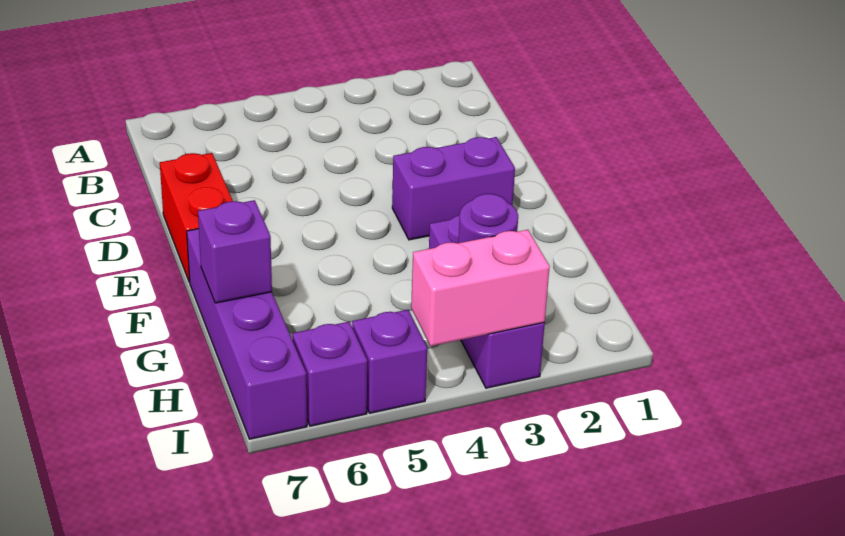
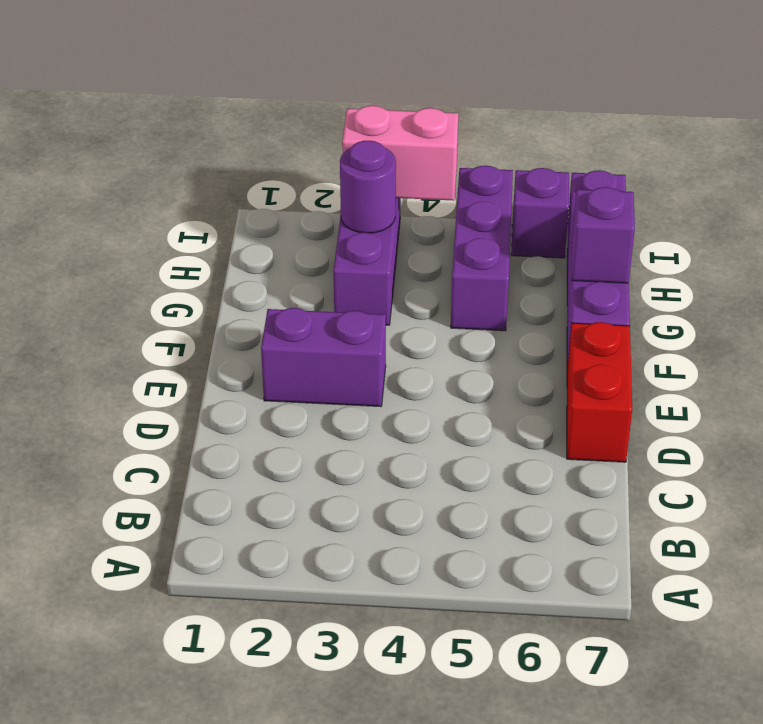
purple 1x1 brick [352,310,427,413] -> purple 1x3 brick [451,166,513,331]

